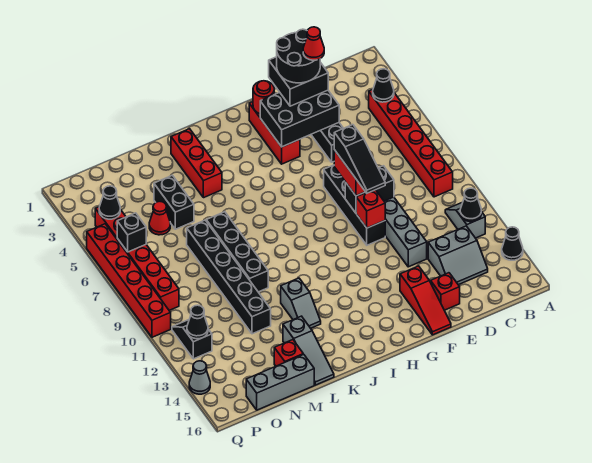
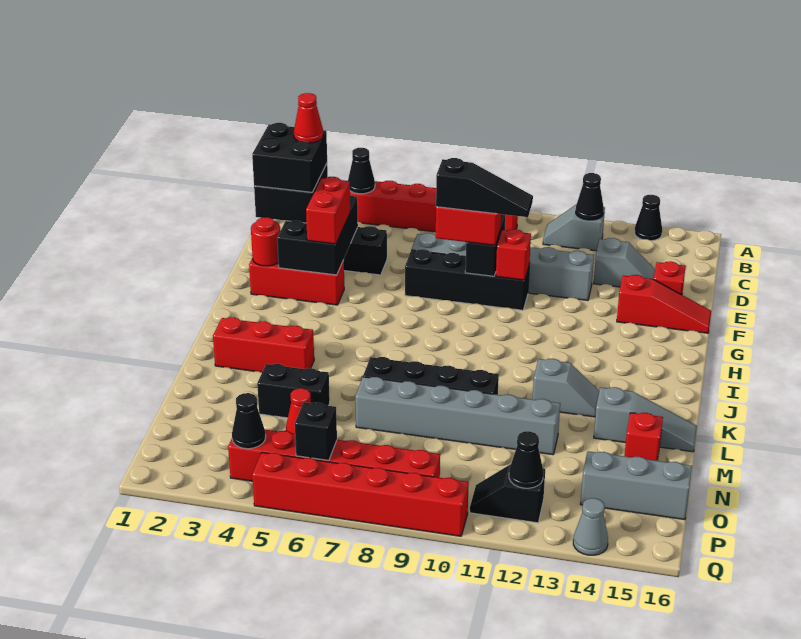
grey 2x2 slope [428,226,488,285] -> grey 1x2 slope [594,238,655,287]
black 2x2 round brick [277,29,320,83] -> black 2x2 brick [252,123,327,192]
none -> red 1x2 brick [306,177,350,244]
black 1x6 brick [187,220,271,334] -> grey 1x6 brick [355,377,560,455]
grey 1x3 brick [246,354,314,410] -> grey 1x3 brick turned to [581,451,692,520]

